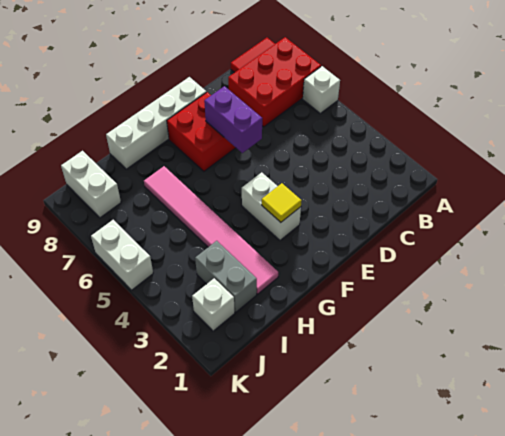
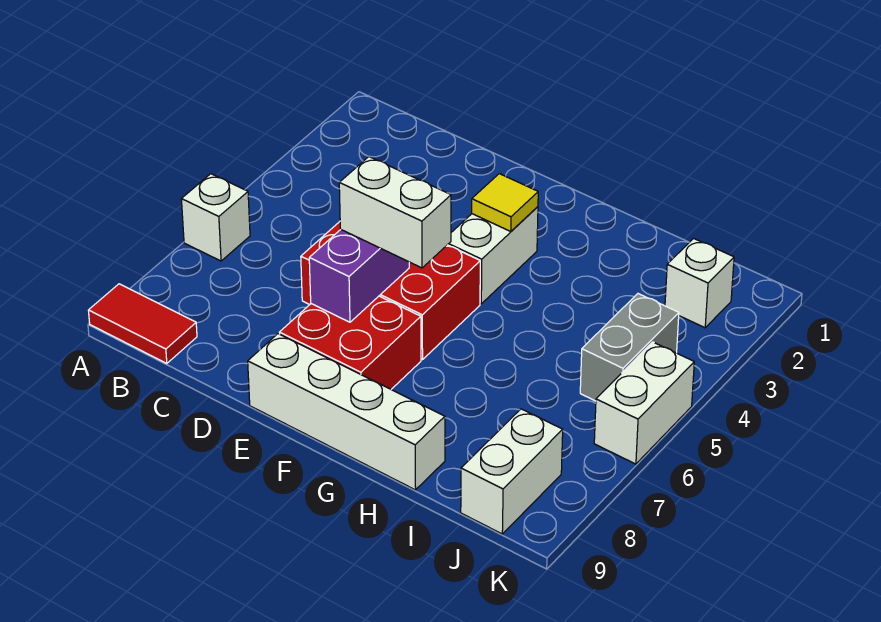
red 2x3 brick [228,37,321,127] -> red 2x3 brick moved to [301,222,480,360]
none -> white 1x2 brick [339,157,451,268]
pink 1x6 tile [144,166,278,294] -> none
grey 1x2 brick [195,241,257,312] -> grey 1x2 brick moved to [580,294,679,401]

